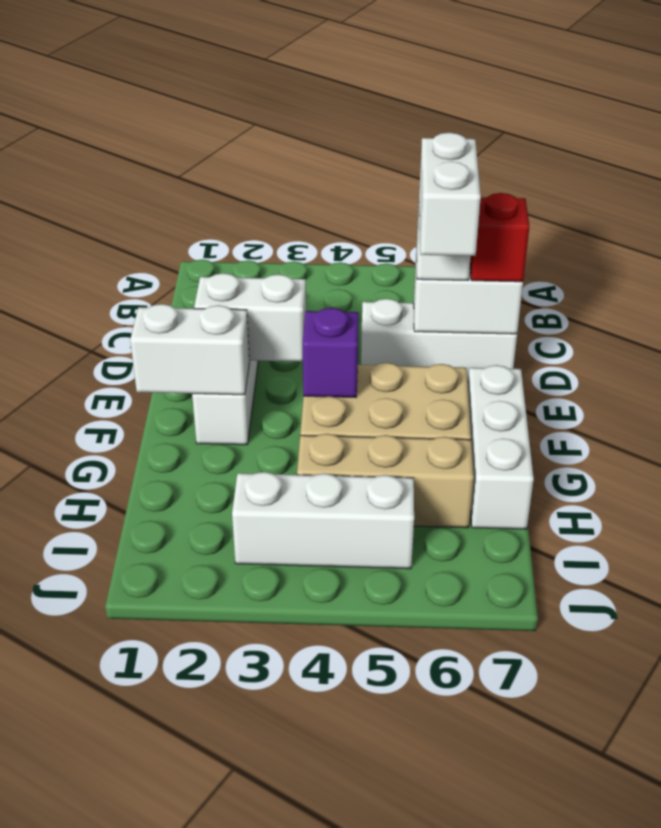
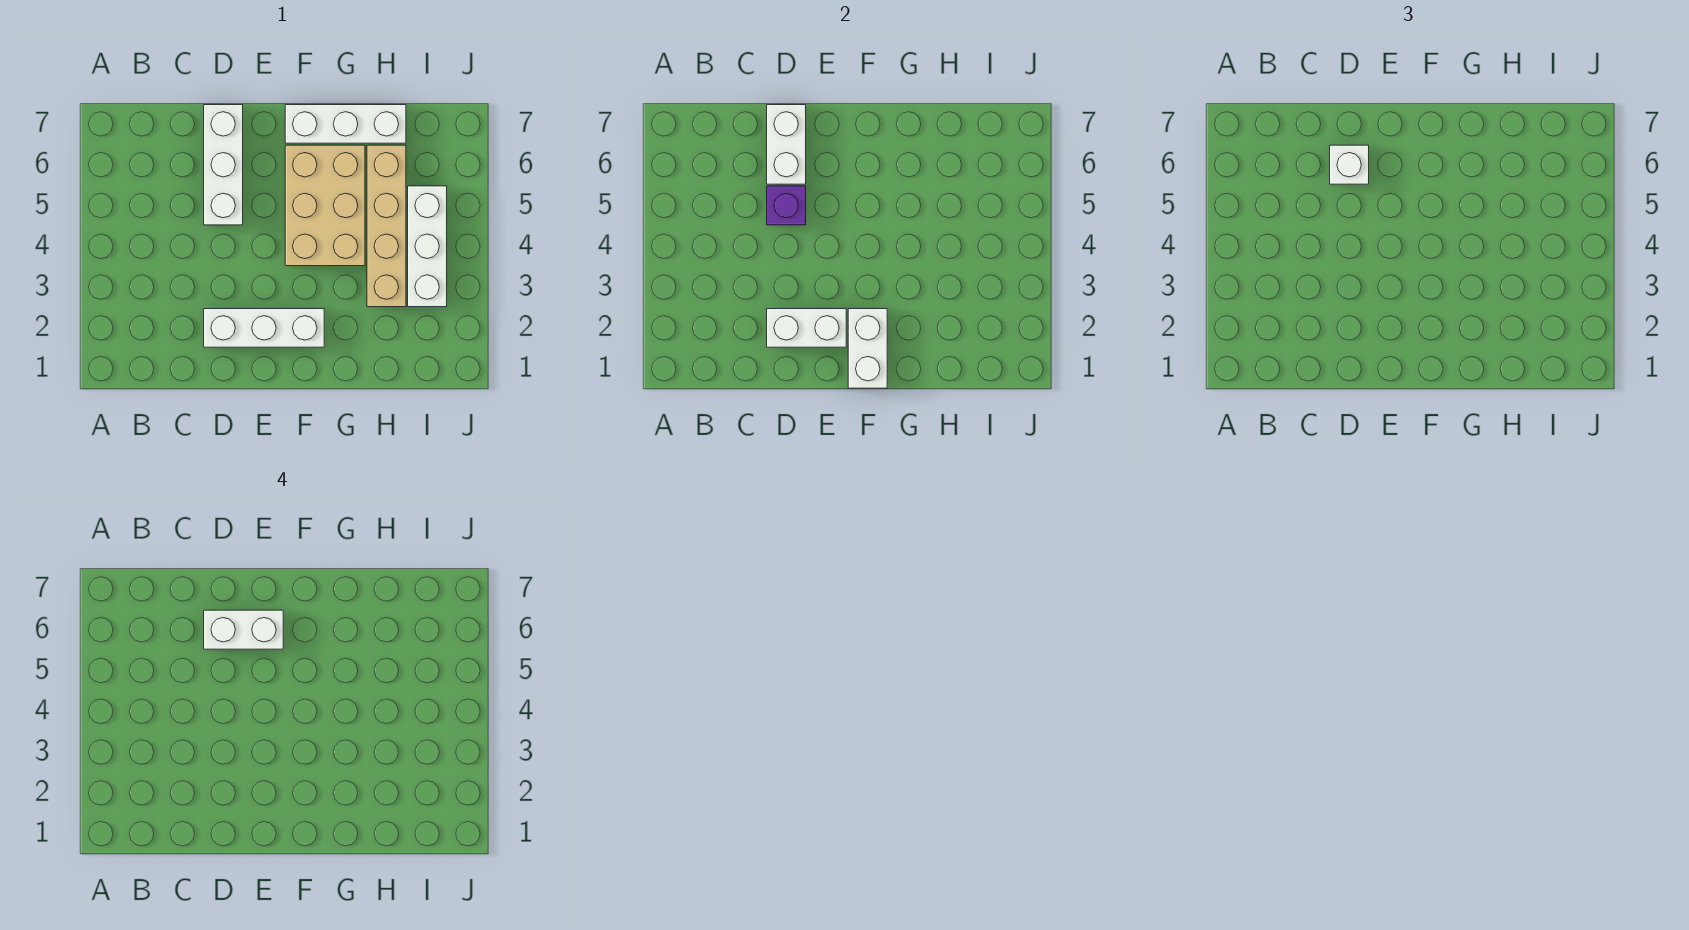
red 1x1 brick [470,193,529,282] -> none
white 1x2 brick [194,273,306,362] -> white 1x2 brick turned to [767,309,846,347]
purple 1x1 brick [303,308,359,397] -> purple 1x1 brick moved to [767,186,806,225]
tan 1x3 brick [297,434,474,528] -> tan 1x4 brick [367,145,406,307]

